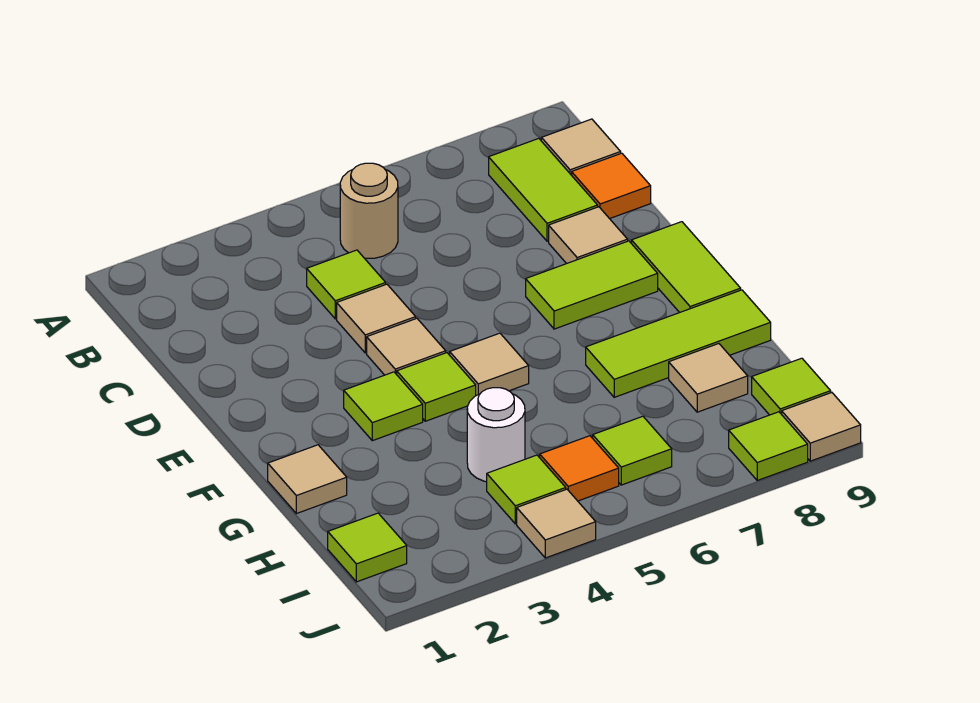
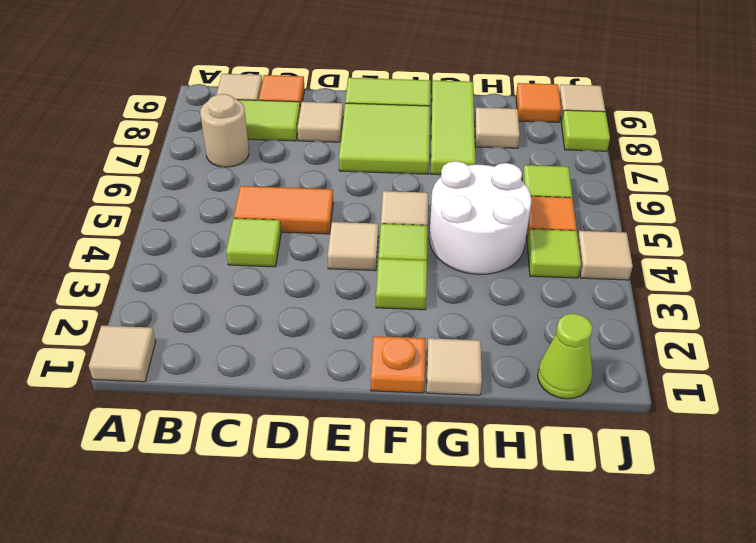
tan 1x1 round brick [340,163,398,258] -> tan 1x1 round brick moved to [200,94,249,167]
none -> orange 1x2 tile [234,186,333,234]
tan 1x1 tile [337,284,416,353] -> tan 1x1 tile moved to [89,326,156,382]
lime 1x2 tile [526,241,658,329] -> lime 2x2 tile [339,103,430,174]
none -> orange 1x1 plate [371,336,426,393]
white 1x1 round brick [467,388,525,482] -> white 2x2 round brick [429,161,531,274]
lime 1x1 tile [328,513,407,582] -> lime 1x1 cone [538,314,593,399]
lime 1x1 tile [752,358,831,415] -> orange 1x1 tile [516,83,561,122]

